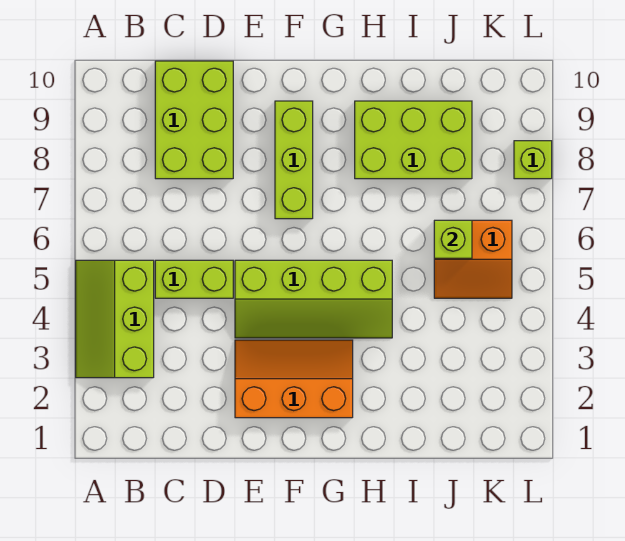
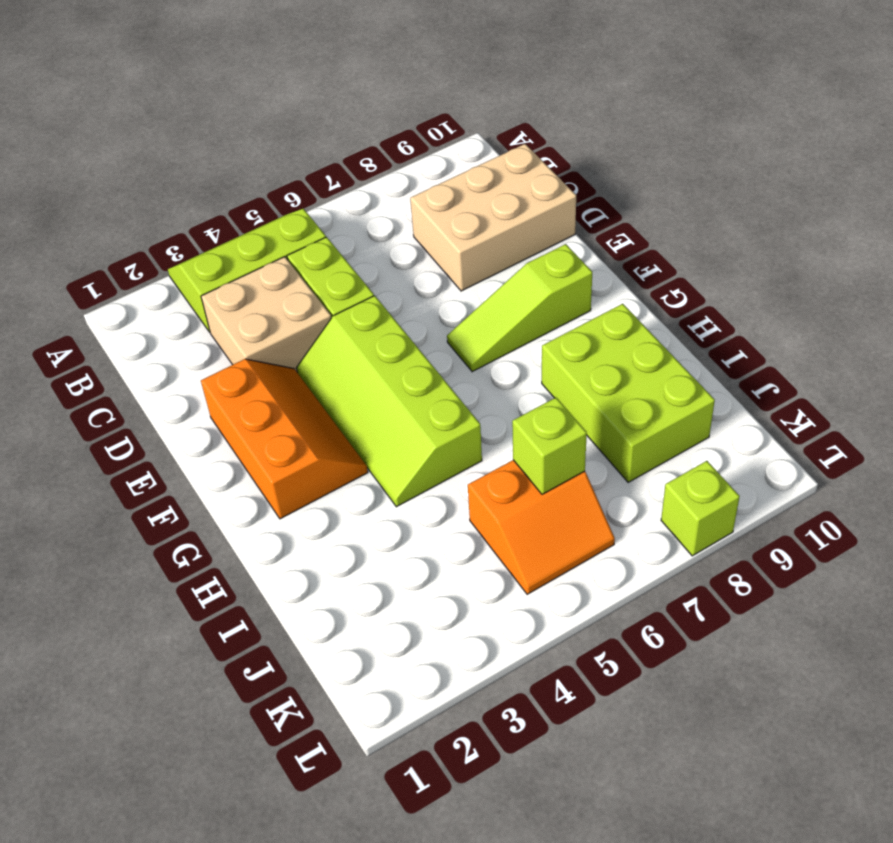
none -> tan 2x2 brick [201,257,331,371]
lime 2x3 brick [155,61,233,179] -> tan 2x3 brick [410,144,576,291]
lime 1x3 brick [275,101,313,219] -> lime 1x3 slope [447,244,592,372]
orange 2x2 slope [434,220,512,298] -> orange 2x2 slope turned to [468,460,615,594]

